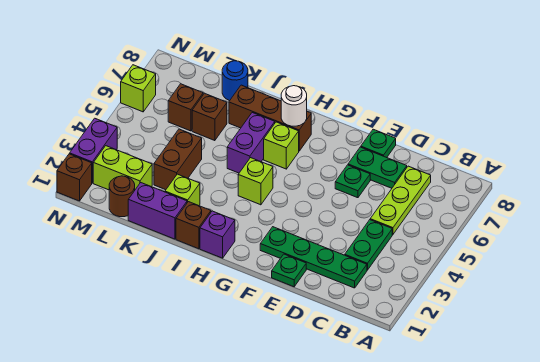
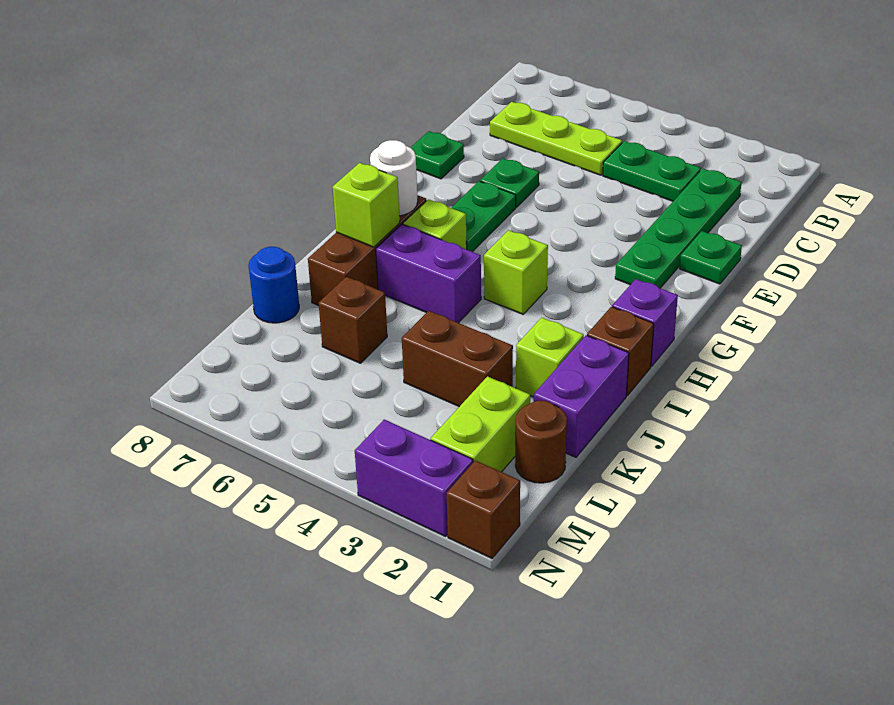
green 1x2 plate [348,147,407,188] -> green 1x2 plate moved to [451,181,516,252]
brown 1x1 brick [168,84,203,131] -> none
lime 1x1 brick [121,65,156,112] -> lime 1x1 brick moved to [333,163,400,247]

